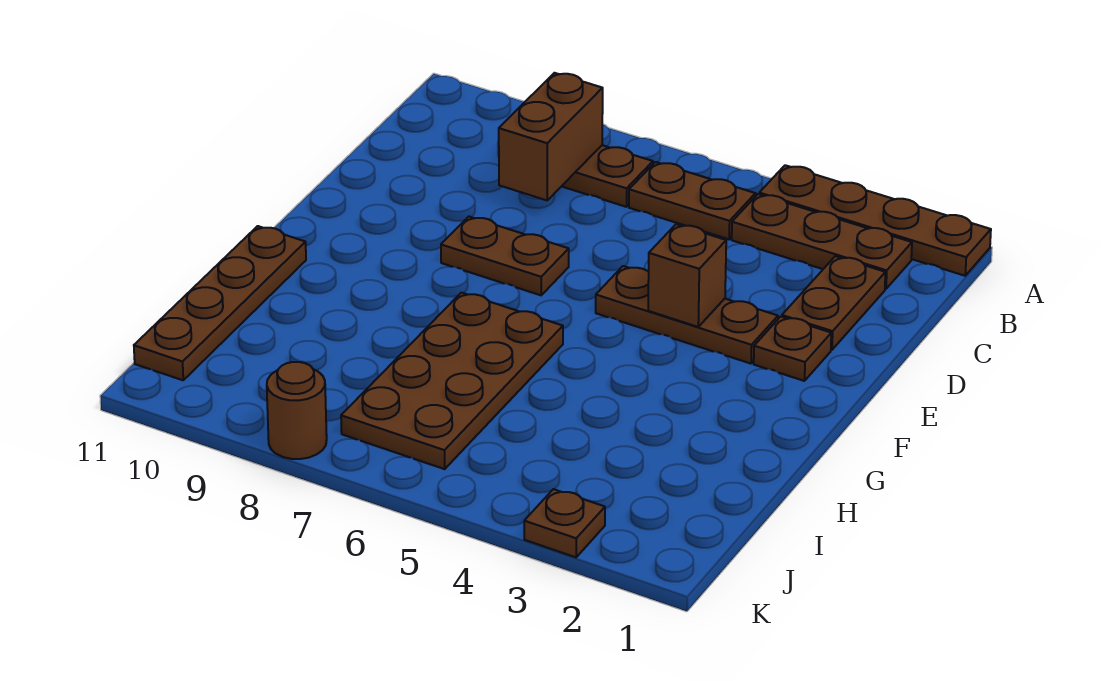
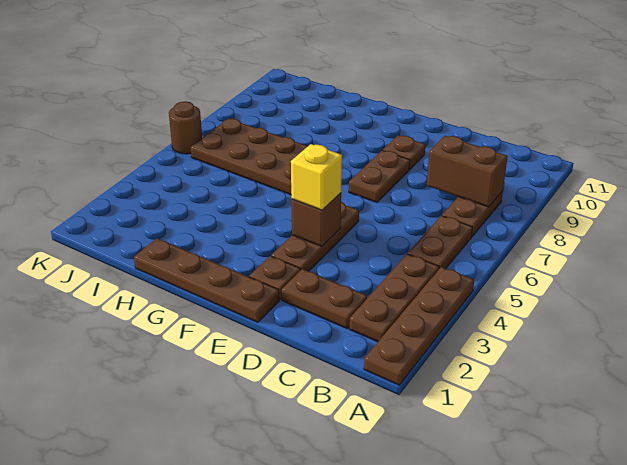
none -> yellow 1x1 brick [291,144,342,210]
brown 1x4 plate [134,226,306,380] -> brown 1x4 plate moved to [134,238,279,322]
brown 1x1 plate [524,489,605,557] -> brown 1x1 plate moved to [383,135,425,169]
brown 1x1 round brick [267,362,327,459] -> brown 1x1 round brick moved to [169,101,202,154]

